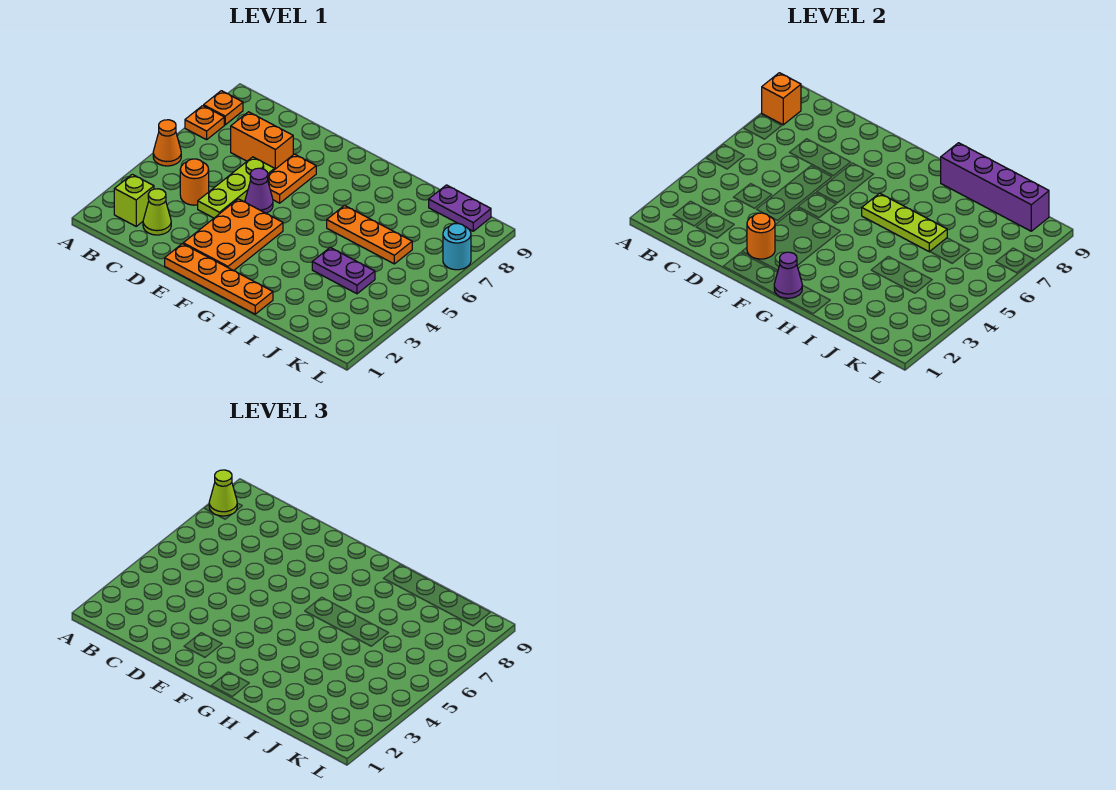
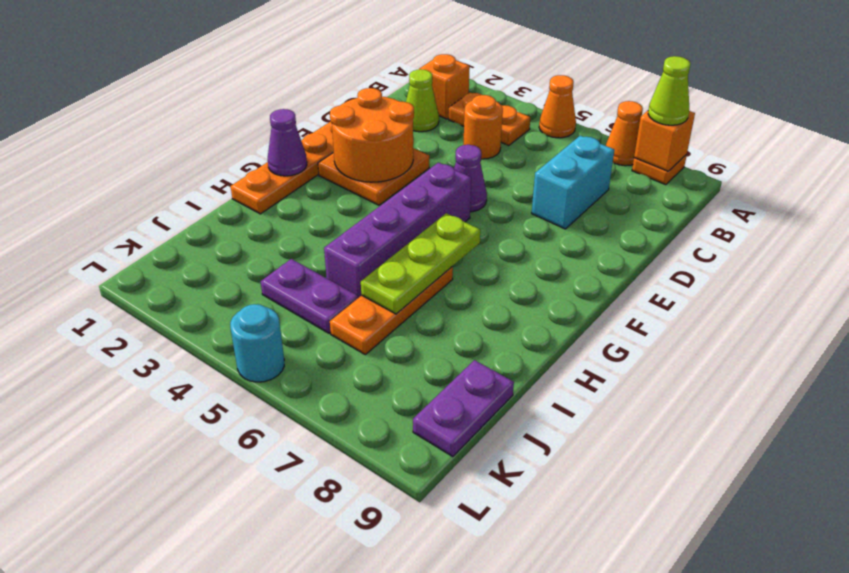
orange 1x1 plate [185,106,224,140] -> orange 1x1 cone [606,101,643,166]
lime 1x1 brick [114,174,154,226] -> orange 1x1 brick [419,54,470,119]
orange 1x2 brick [231,112,293,169] -> cyan 1x2 brick [532,136,614,229]
lime 1x3 plate [198,157,275,218] -> none
orange 2x3 plate [183,199,283,271] -> orange 2x2 plate [318,148,429,205]
orange 1x1 round brick [747,213,775,259] -> orange 2x2 round brick [330,88,414,182]
orange 1x2 plate [268,154,316,203] -> orange 1x2 plate moved to [449,92,530,146]
purple 1x4 brick [941,143,1049,231] -> purple 1x4 brick moved to [324,163,471,298]
purple 1x2 plate [312,247,375,294] -> purple 1x2 plate turned to [261,259,358,333]
cyan 1x1 round brick [443,224,471,270] -> cyan 1x1 round brick moved to [230,304,284,382]

